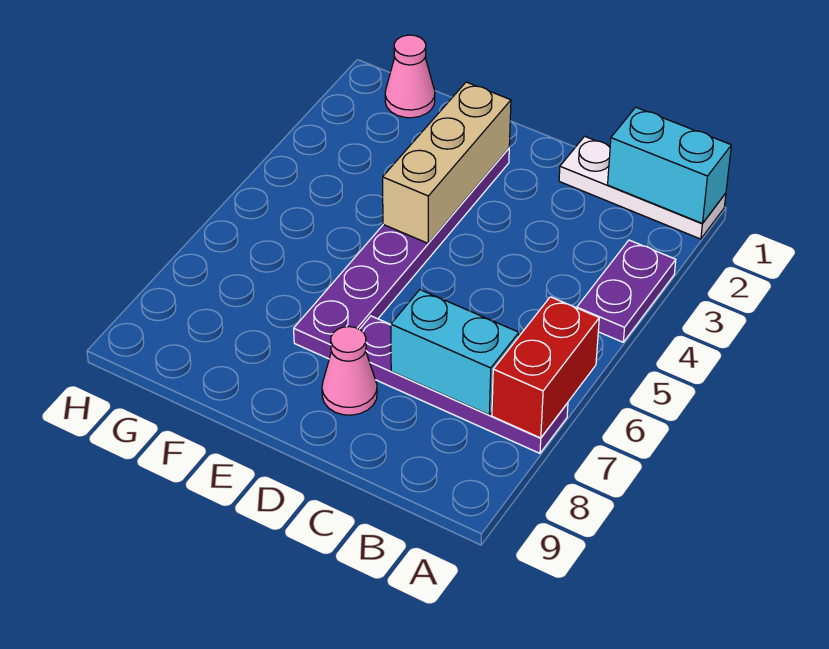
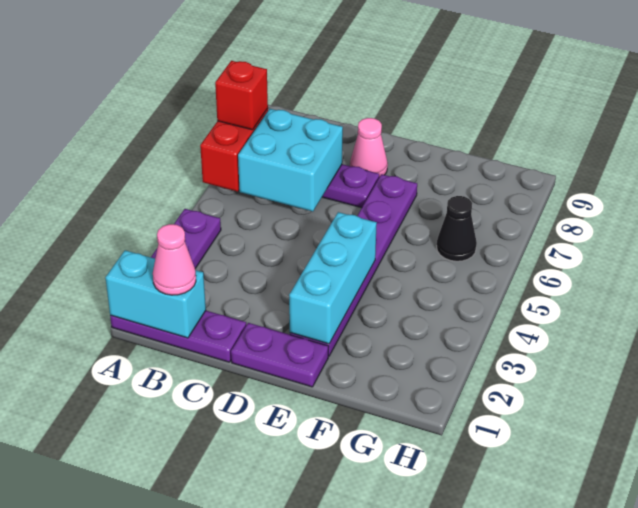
white 1x3 plate [559,136,726,239] -> purple 1x3 plate [110,311,246,362]
none -> red 1x1 brick [215,61,268,130]
cyan 1x2 brick [391,290,519,415] -> cyan 2x2 brick [238,109,343,211]
none -> purple 1x2 plate [231,323,329,387]
tan 1x3 brick [383,82,511,243] -> cyan 1x3 brick [289,212,377,344]
pink 1x1 cone [385,35,435,118] -> pink 1x1 cone moved to [153,224,196,295]
none -> black 1x1 cone [437,196,477,261]

